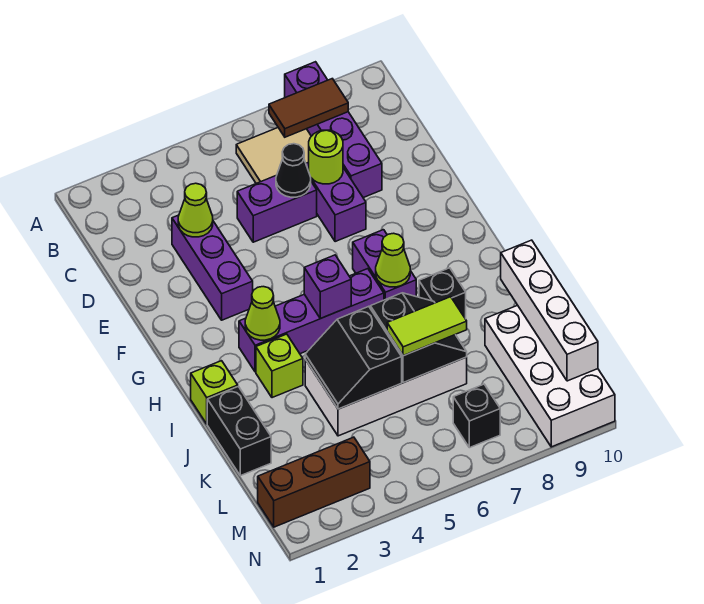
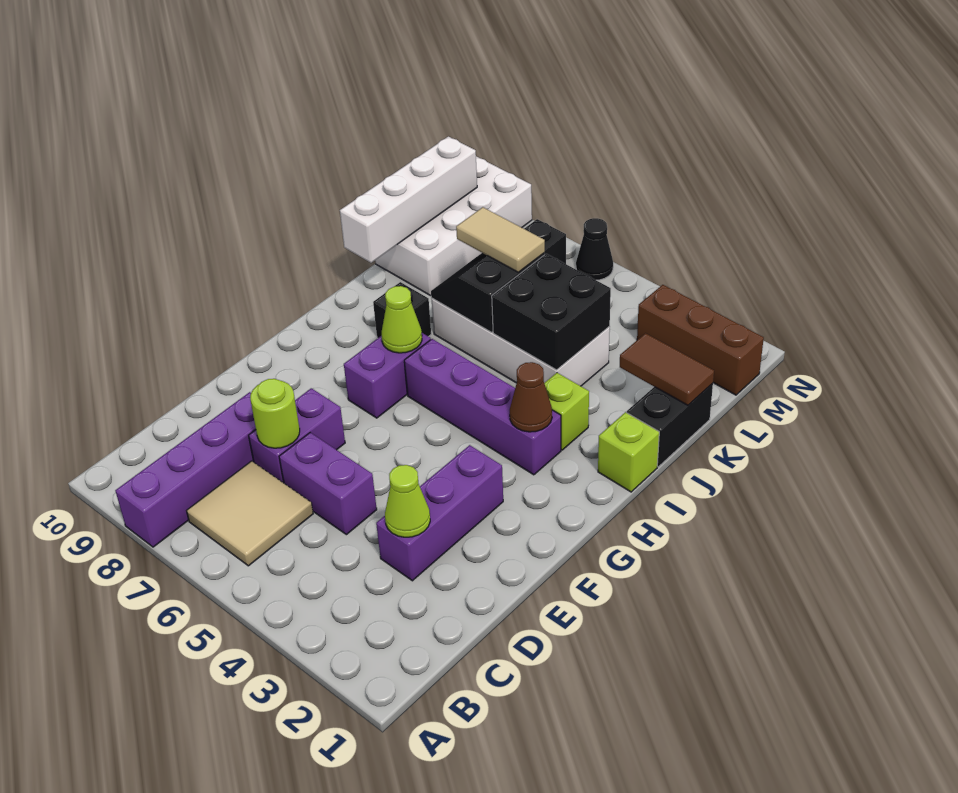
brown 1x2 tile [269,79,348,137] -> brown 1x2 tile moved to [620,333,714,405]
black 1x1 cone [276,144,311,197] -> black 1x1 cone moved to [576,218,613,280]
lime 1x1 cone [245,287,280,340] -> brown 1x1 cone [510,362,552,432]
purple 1x1 brick [304,255,351,319] -> none
black 2x2 slope [305,306,402,409] -> black 2x2 brick [492,254,611,370]
lime 1x2 tile [387,297,467,356] -> tan 1x2 tile [456,207,545,272]

